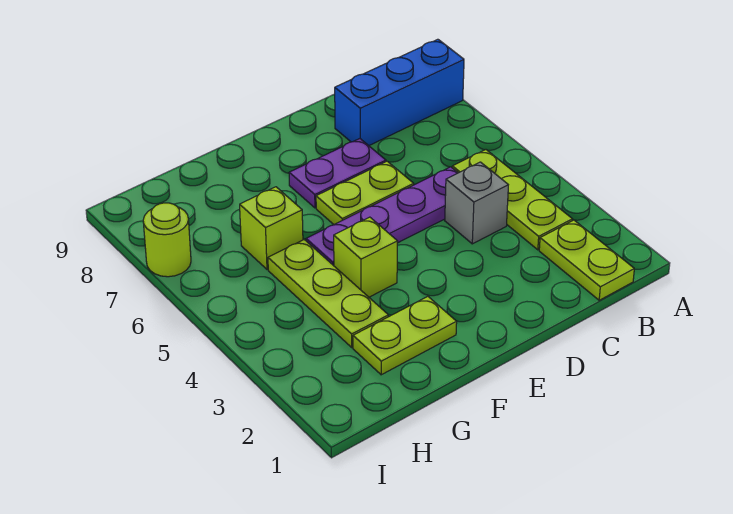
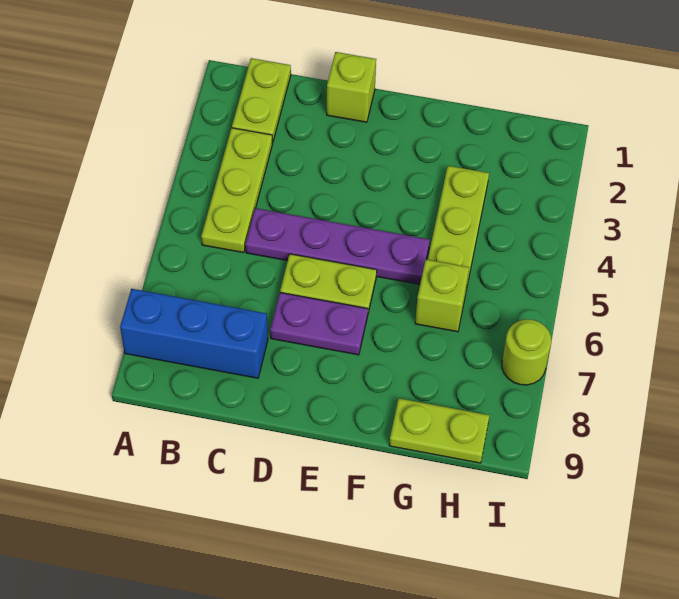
grey 1x1 brick [445,162,508,244] -> none
lime 1x2 plate [353,296,457,375] -> lime 1x2 plate moved to [389,398,490,463]
lime 1x1 brick [334,217,398,297] -> lime 1x1 brick moved to [327,52,376,122]

